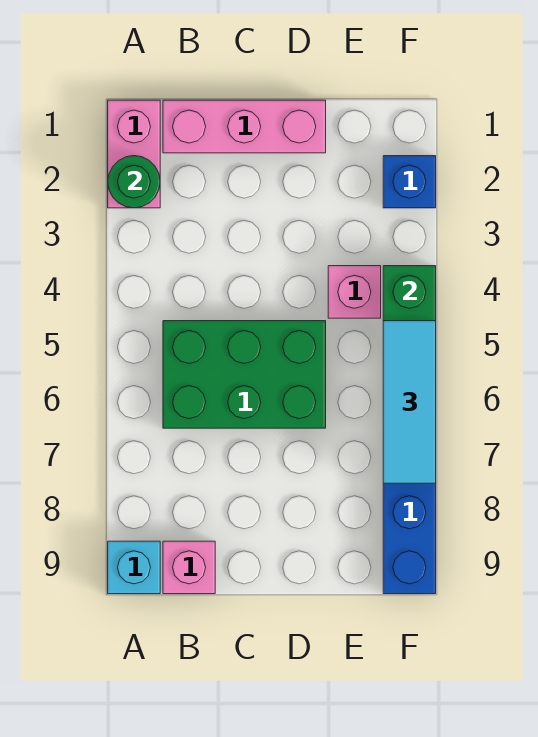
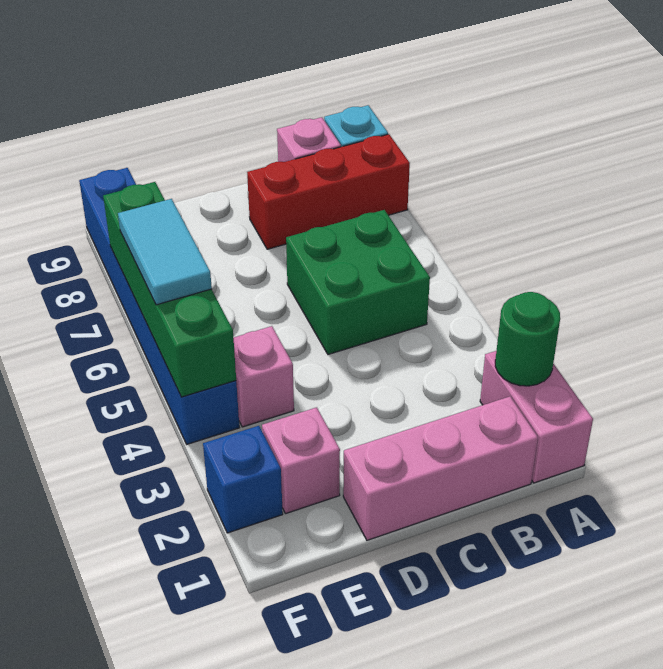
none -> red 1x3 brick [247,134,410,249]
green 2x3 brick [163,321,326,428] -> green 2x2 brick [286,210,430,355]
none -> pink 1x1 brick [262,407,340,514]
cyan 1x3 tile [383,321,436,483] -> cyan 1x2 tile [118,199,212,305]

